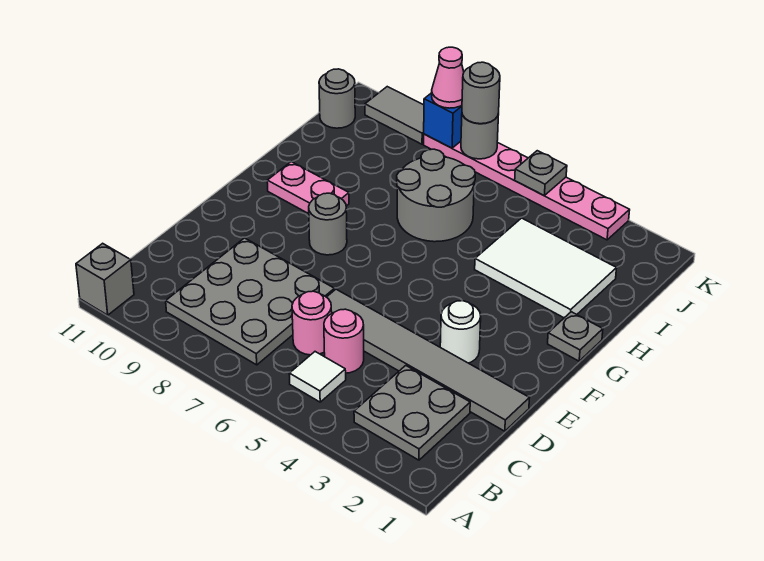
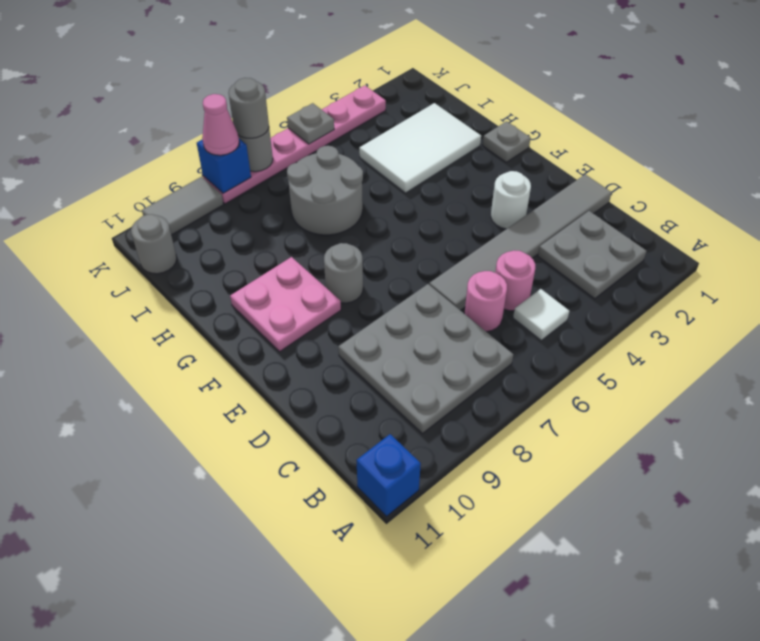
grey 1x1 brick [76,243,134,315] -> blue 1x1 brick [356,434,421,516]
pink 1x2 plate [267,162,349,214] -> pink 2x2 plate [230,257,341,351]

